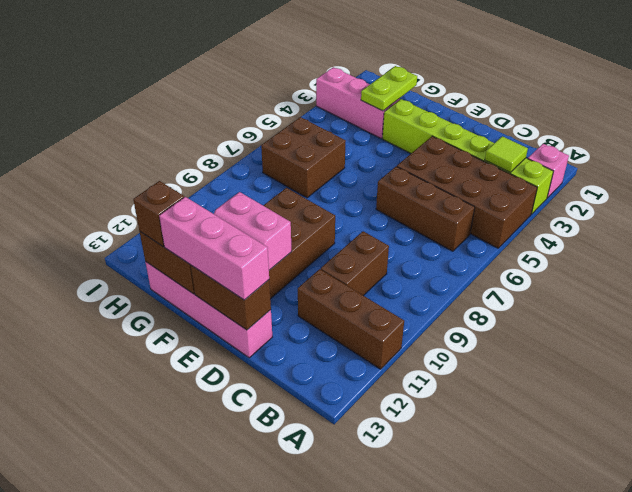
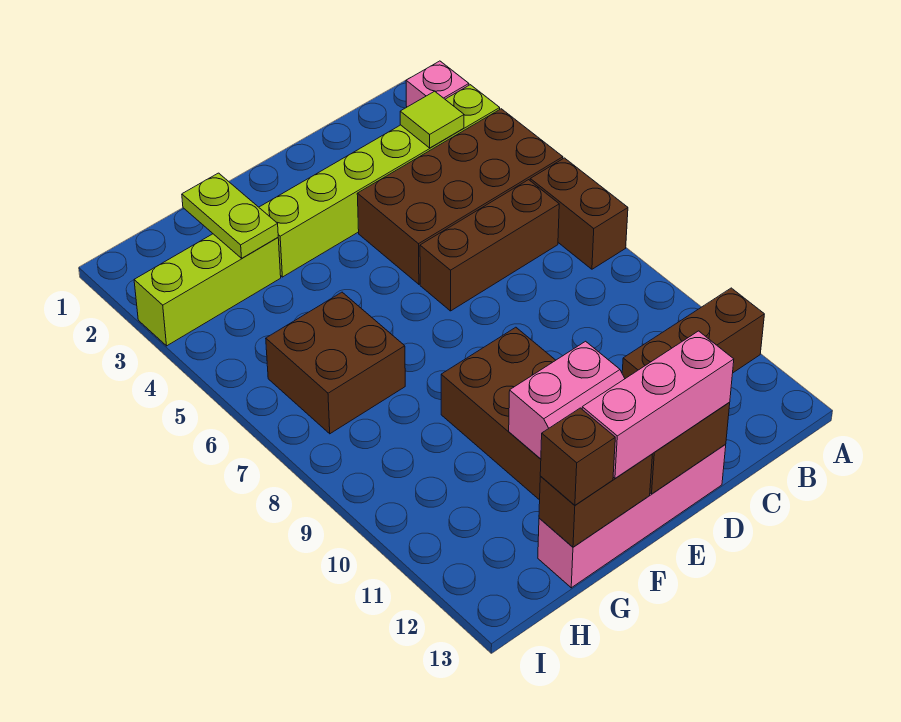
brown 1x2 brick [321,231,389,296] -> brown 1x2 brick moved to [530,158,628,269]
pink 1x3 brick [316,67,400,138] -> lime 1x3 brick [134,234,281,346]

